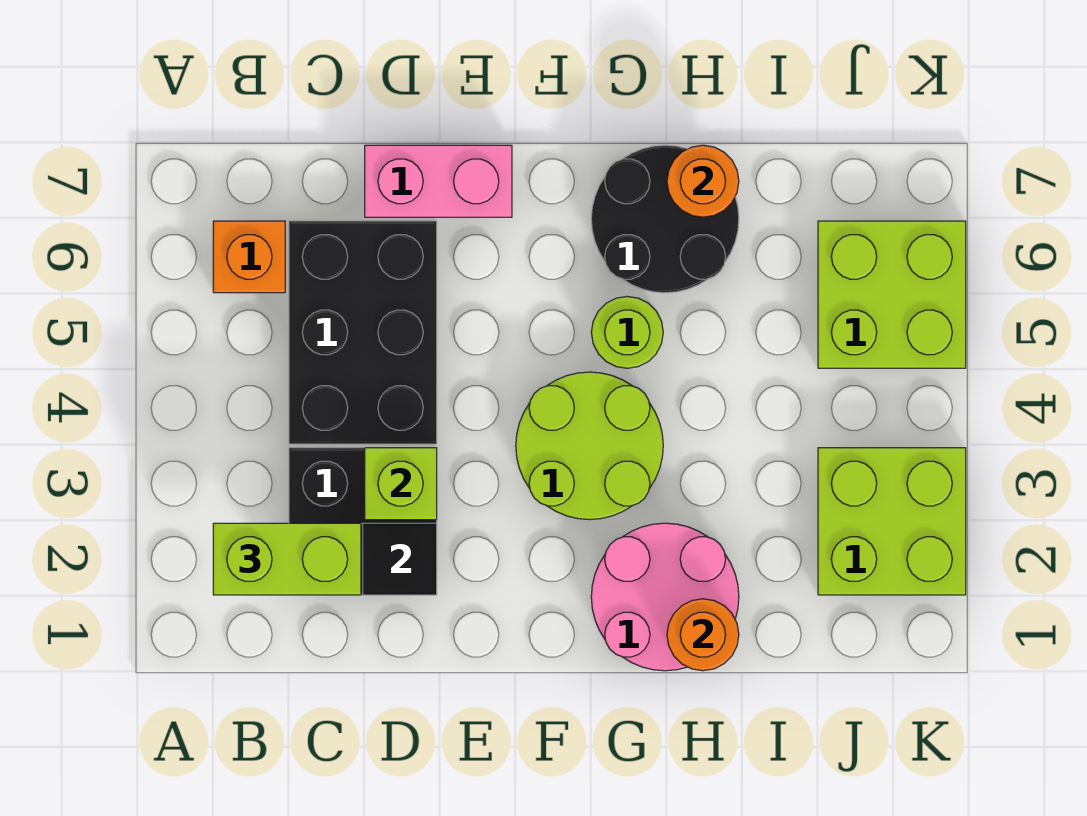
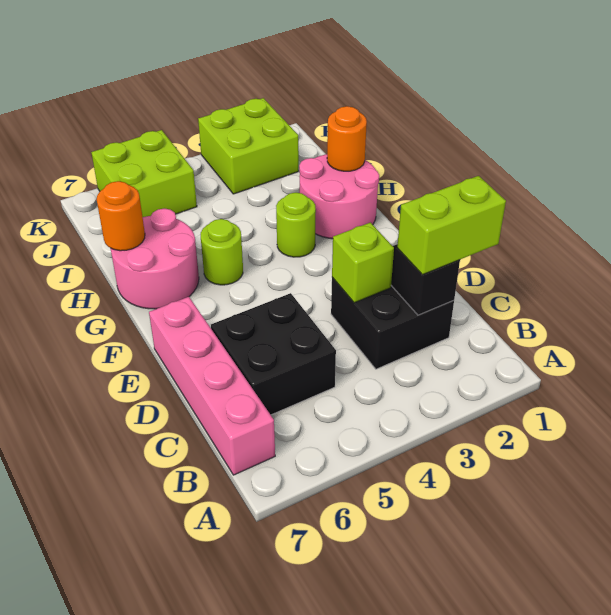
lime 1x2 brick [213,523,361,595] -> lime 1x2 brick turned to [397,176,506,275]
orange 1x1 brick [213,221,285,293] -> none
black 2x3 brick [289,221,437,444] -> black 2x2 brick [211,293,336,415]
pink 1x2 brick [365,145,512,217] -> pink 1x4 brick [149,297,275,475]
lime 2x2 round brick [516,372,663,520] -> lime 1x1 round brick [276,193,316,257]
black 2x2 round brick [591,145,739,293] -> pink 2x2 round brick [111,209,199,309]

